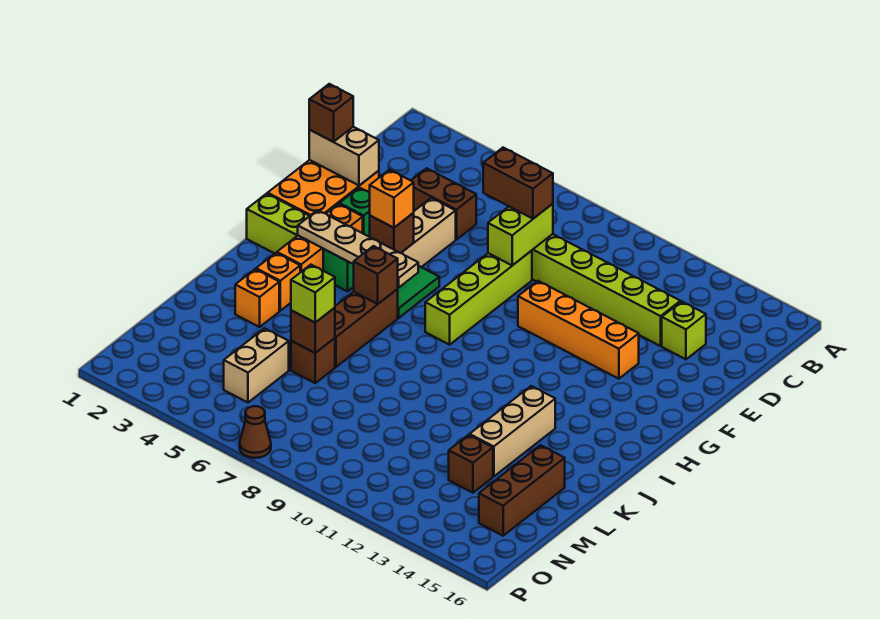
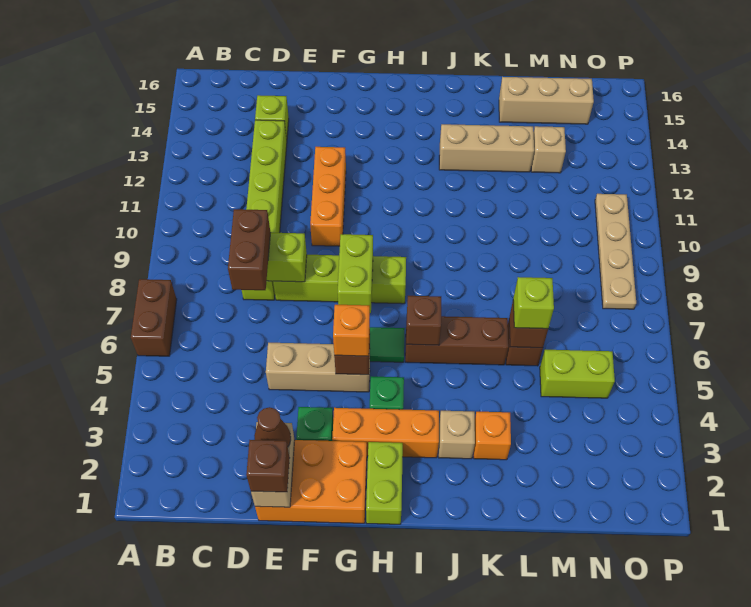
brown 1x2 brick [411,168,476,240] -> brown 1x2 brick moved to [131,279,177,356]
orange 1x4 brick [518,281,639,379] -> orange 1x3 brick [310,147,346,246]
none -> lime 1x2 brick [338,234,373,313]
tan 1x4 plate [298,210,418,288] -> tan 1x4 plate moved to [595,194,636,309]
orange 1x1 brick [256,253,300,311] -> tan 1x1 brick [439,411,475,459]
brown 1x3 brick [479,445,565,536] -> tan 1x3 brick [499,77,594,124]
tan 1x2 brick [224,328,289,402] -> lime 1x2 brick [540,350,615,398]
brown 1x1 brick [449,435,493,493] -> tan 1x1 brick [531,126,566,173]
brown 1x1 cone [240,406,271,458] -> brown 1x1 cone moved to [254,407,291,446]

